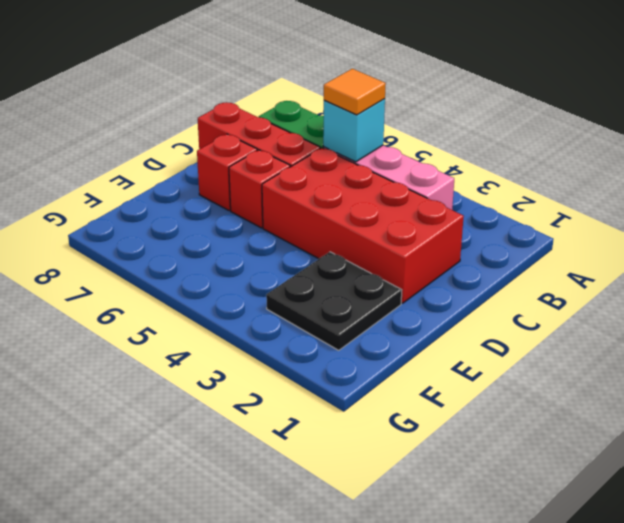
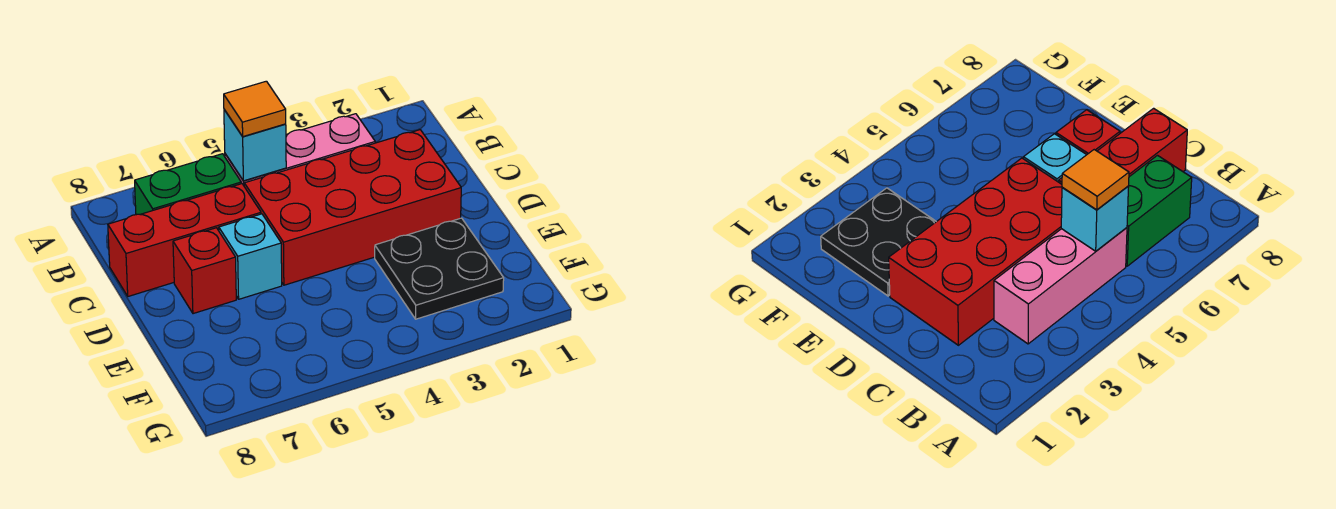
red 1x1 brick [229,150,290,228] -> cyan 1x1 brick [219,214,282,299]

